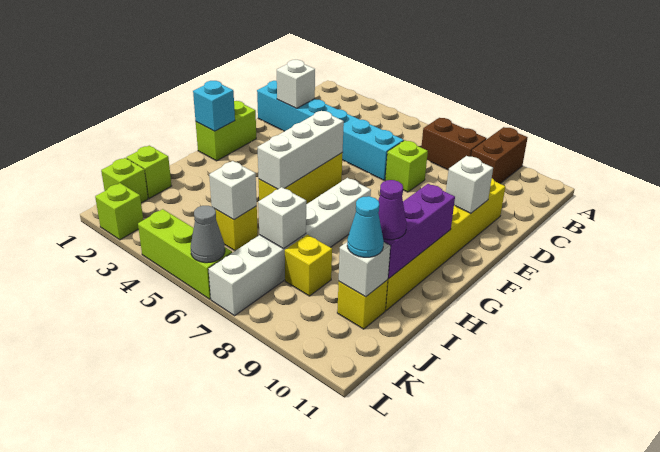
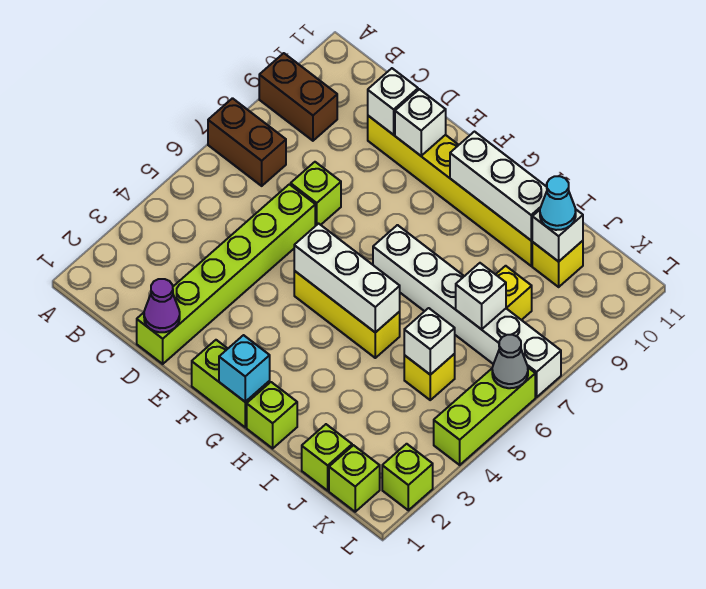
brown 1x2 brick [421,118,487,170] -> brown 1x2 brick turned to [208,98,286,186]
cyan 1x6 brick [257,81,404,180] -> lime 1x6 brick [137,184,315,364]
white 1x1 brick [277,60,315,108] -> white 1x1 brick moved to [368,68,418,135]
purple 1x3 brick [383,184,455,279] -> white 1x3 brick [450,132,547,240]
none -> lime 1x1 brick [247,382,297,448]
purple 1x1 cone [378,180,407,240] -> purple 1x1 cone moved to [144,279,180,332]

